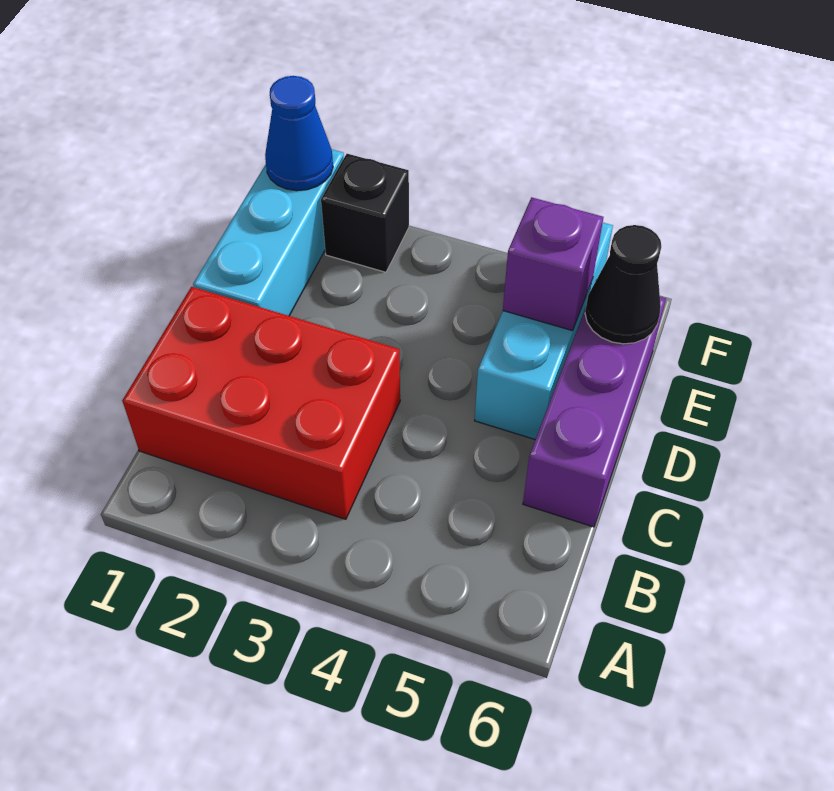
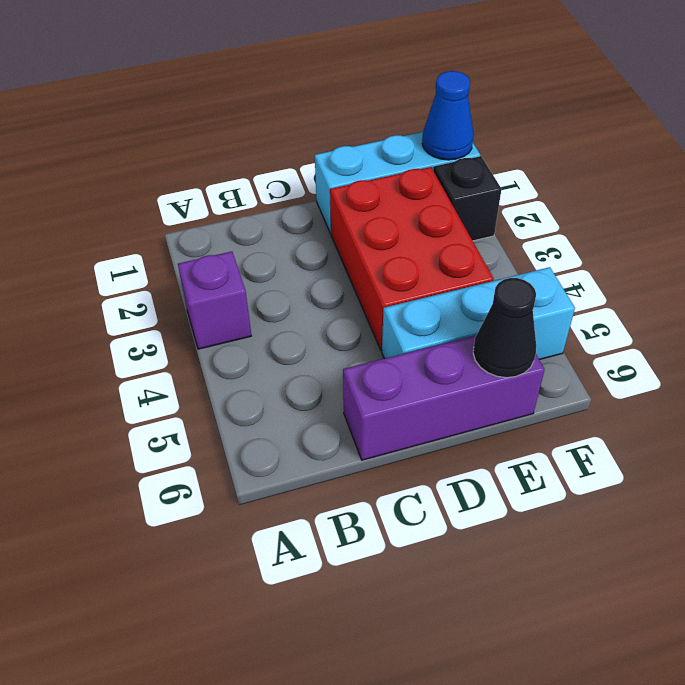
red 2x3 brick [122,287,400,519] -> red 2x3 brick moved to [330,167,494,351]
purple 1x1 brick [503,197,603,331] -> purple 1x1 brick moved to [178,252,251,349]

